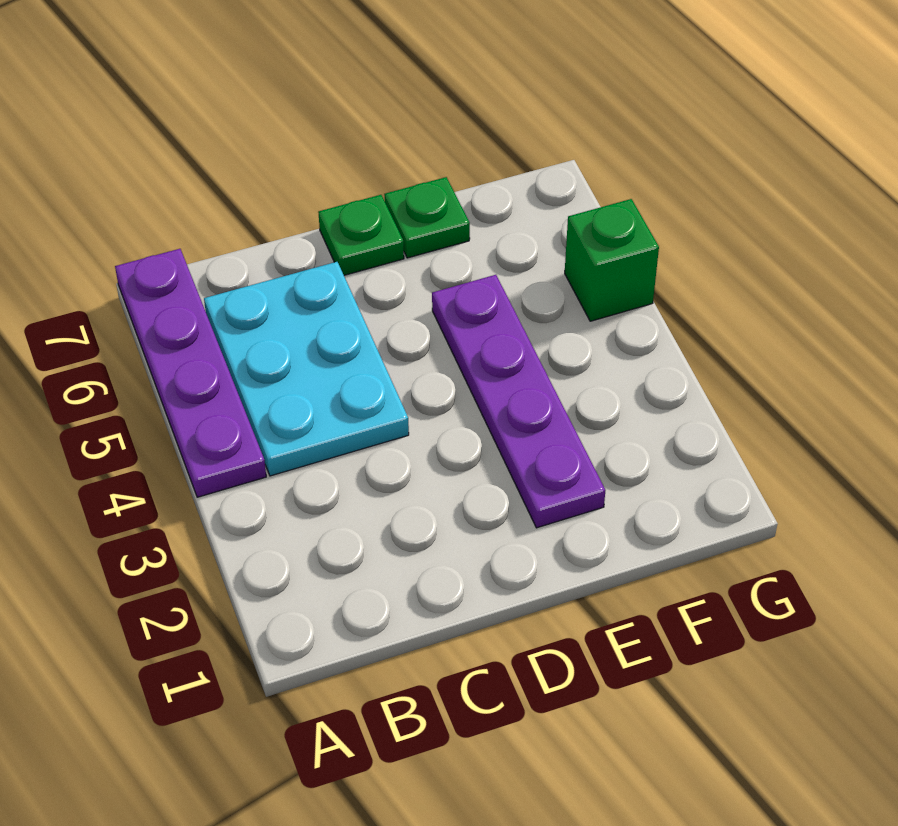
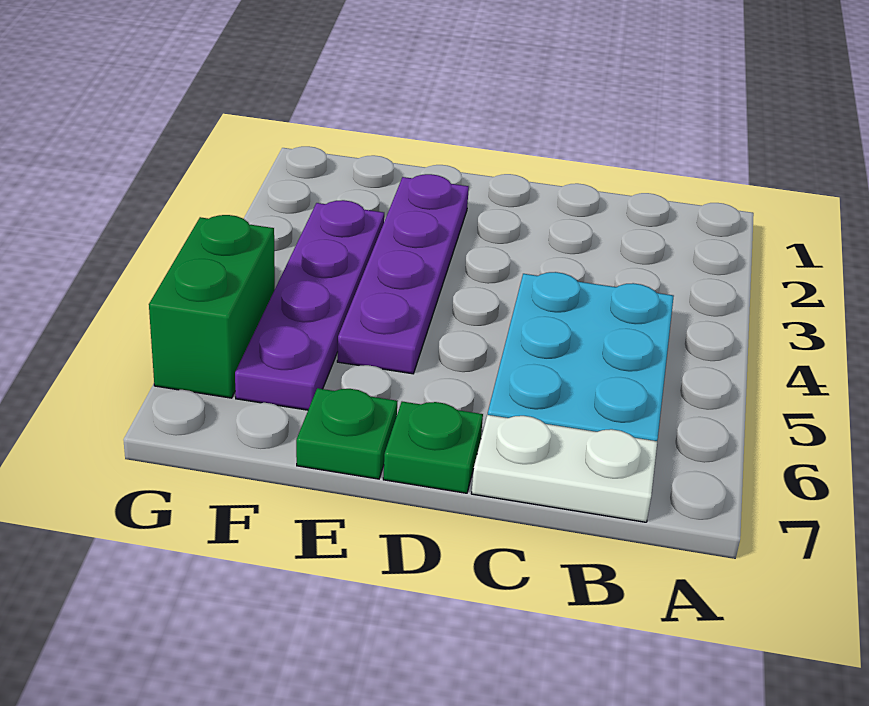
purple 1x4 plate [115,249,266,497] -> purple 1x4 plate moved to [235,200,384,410]
none -> white 1x2 plate [471,415,657,522]
green 1x1 brick [565,199,659,321] -> green 1x2 brick [149,215,275,398]

